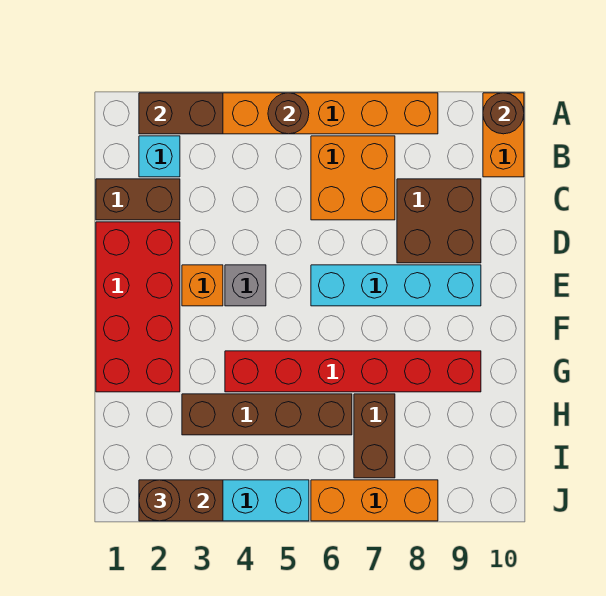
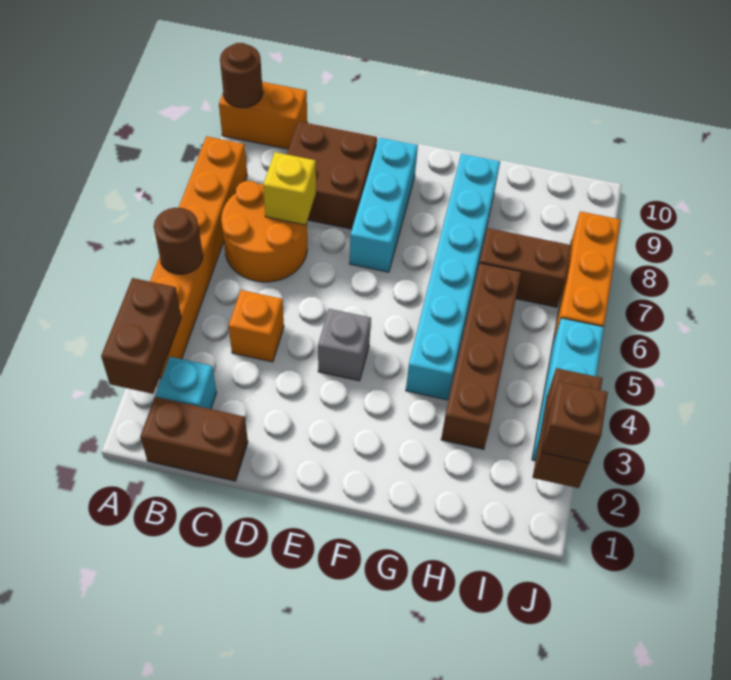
orange 2x2 brick [311,136,395,220] -> orange 2x2 round brick [221,181,307,282]
brown 1x2 brick [96,179,180,220] -> brown 1x2 brick turned to [140,397,248,481]
none -> yellow 1x1 brick [263,152,316,225]
red 2x4 brick [96,222,180,392] -> none
orange 1x1 brick [182,265,223,306] -> orange 1x1 brick moved to [229,290,284,362]
cyan 1x4 brick [311,265,481,306] -> cyan 1x3 brick [350,137,418,272]
red 1x6 brick [225,351,481,392] -> cyan 1x6 brick [406,154,500,400]
brown 1x1 round brick [139,480,180,521] -> brown 1x1 brick [541,381,608,463]

